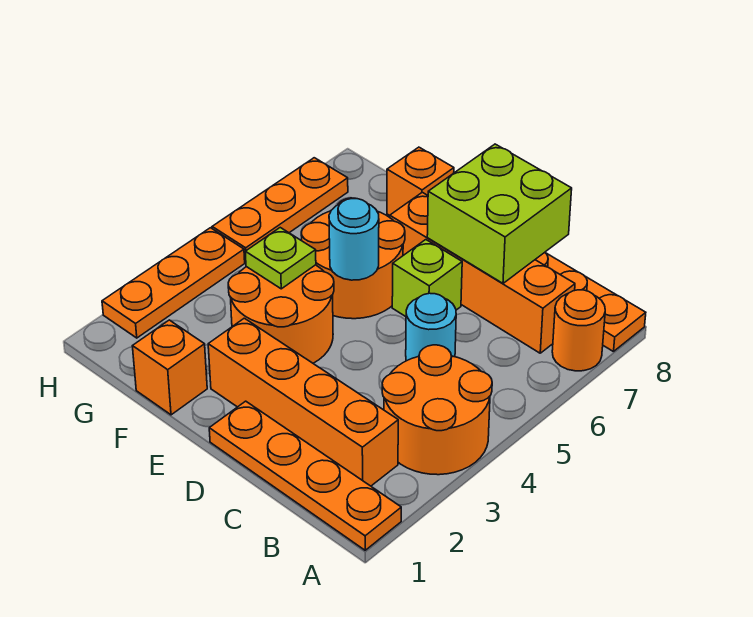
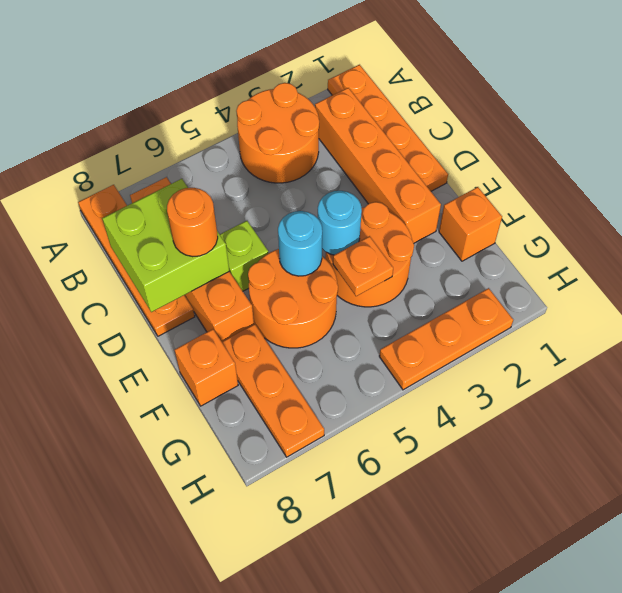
orange 1x1 round brick [552,290,605,371] -> orange 1x1 round brick moved to [167,188,218,257]
cyan 1x1 round brick [406,293,456,361] -> cyan 1x1 round brick moved to [318,191,362,255]
lime 1x1 plate [245,228,316,289] -> orange 1x1 plate [333,236,393,296]
orange 1x3 plate [212,158,348,262] -> orange 1x3 plate turned to [222,324,324,457]

